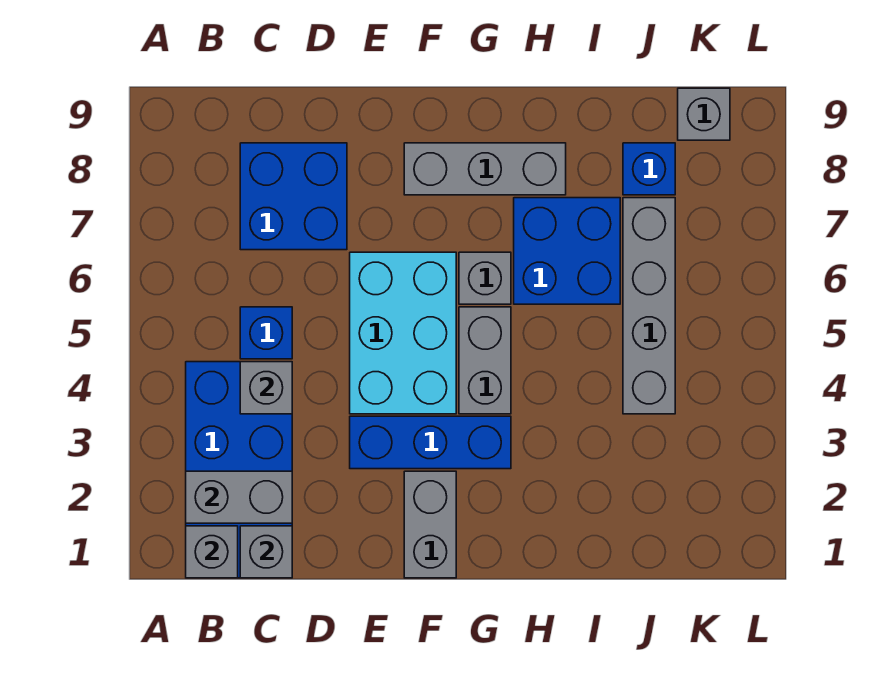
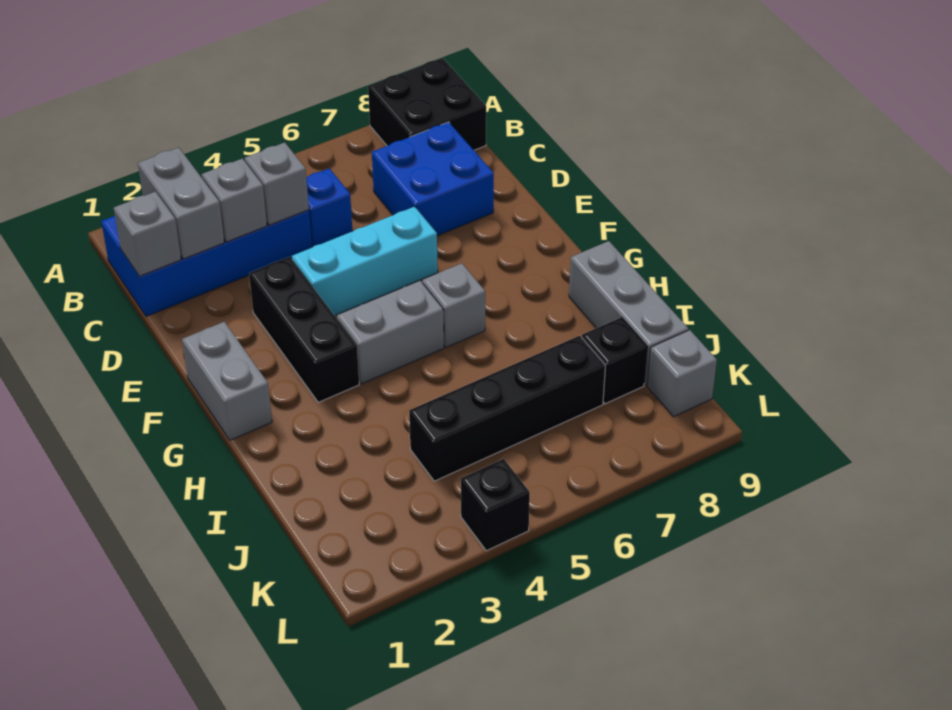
none -> black 2x2 brick [368,58,486,150]
grey 1x1 brick [186,526,238,578] -> grey 1x1 brick moved to [202,159,267,242]
blue 1x3 brick [350,416,511,469] -> black 1x3 brick [249,257,359,402]
cyan 2x3 brick [350,252,456,414] -> cyan 1x3 brick [292,207,438,316]
grey 1x2 brick [404,471,456,578] -> grey 1x2 brick turned to [182,322,272,440]
grey 1x3 brick [404,143,566,195] -> grey 1x3 brick moved to [569,241,688,385]
blue 2x2 brick [514,198,620,304] -> none
grey 1x4 brick [623,198,675,414] -> black 1x4 brick [409,336,605,481]
blue 1x1 brick [623,143,675,195] -> black 1x1 brick [582,317,647,404]
none -> black 1x1 brick [461,459,530,551]

